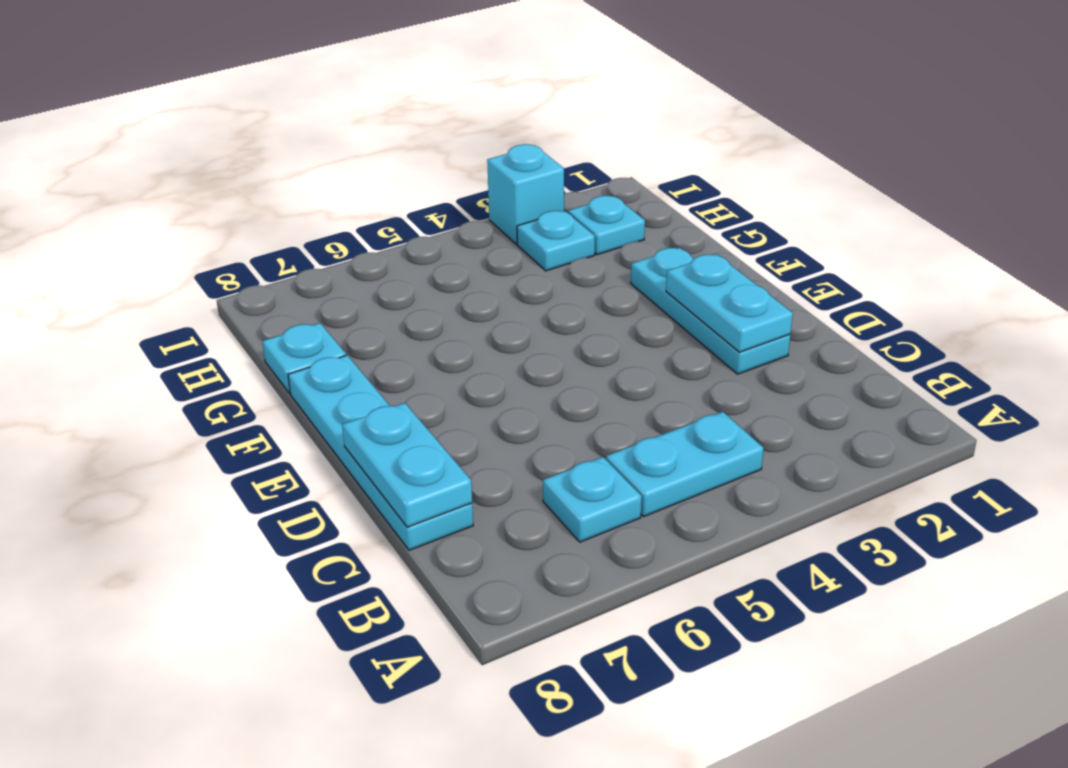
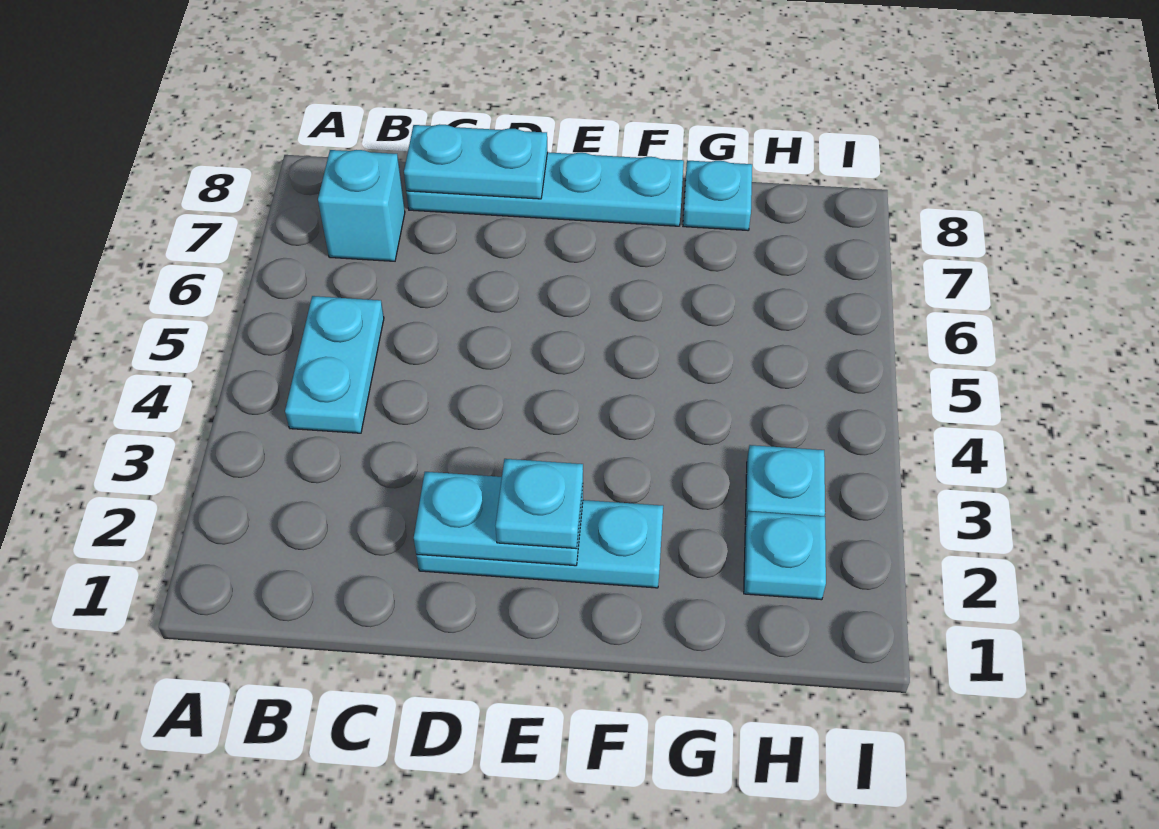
cyan 1x1 plate [543,457,641,542] -> cyan 1x1 plate moved to [496,459,583,549]
cyan 1x1 brick [487,144,564,244] -> cyan 1x1 brick moved to [318,150,405,261]

